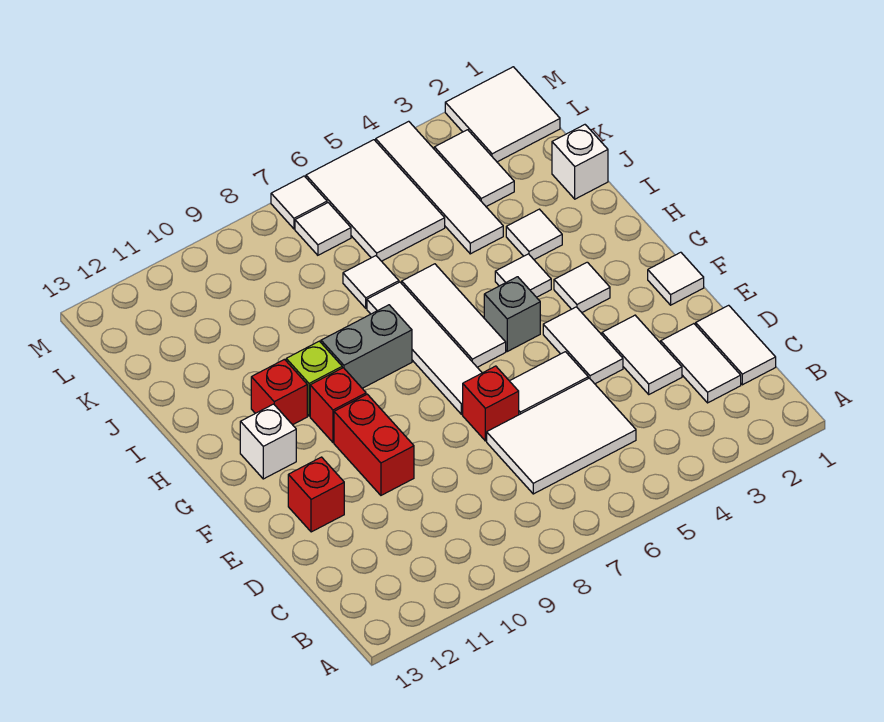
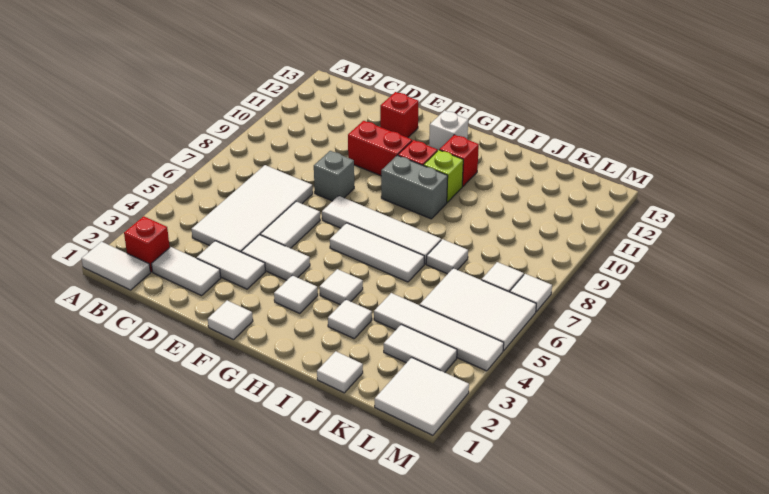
white 1x2 tile [696,305,776,385] -> white 1x2 tile moved to [81,242,150,290]
white 2x3 tile [487,378,636,494] -> white 2x4 tile [192,165,313,252]
red 1x1 brick [463,366,519,441] -> red 1x1 brick moved to [124,216,170,272]
grey 1x1 brick [484,277,540,351] -> grey 1x1 brick moved to [314,151,354,201]
grey 1x2 brick [321,305,412,388] -> grey 1x2 brick turned to [381,155,448,219]
white 1x1 brick [552,125,608,199] -> white 1x1 tile [317,351,363,393]

